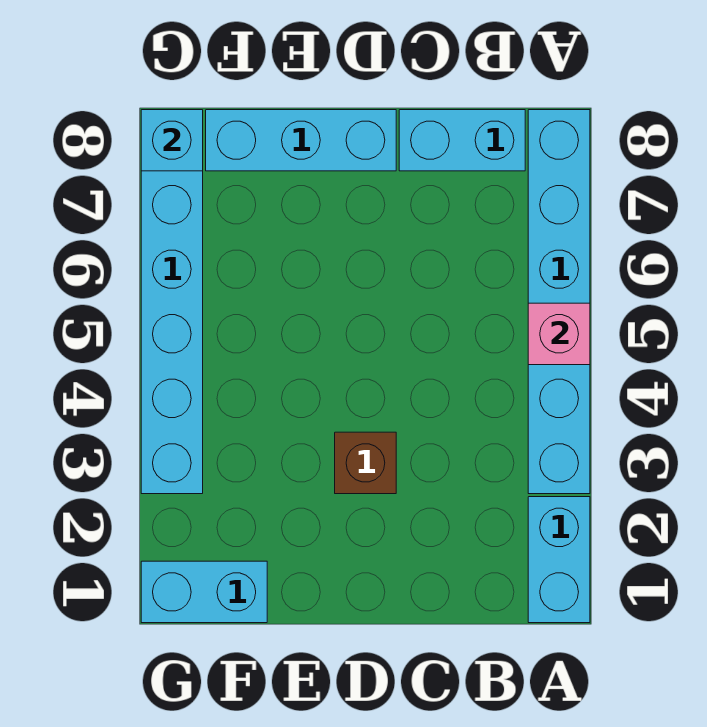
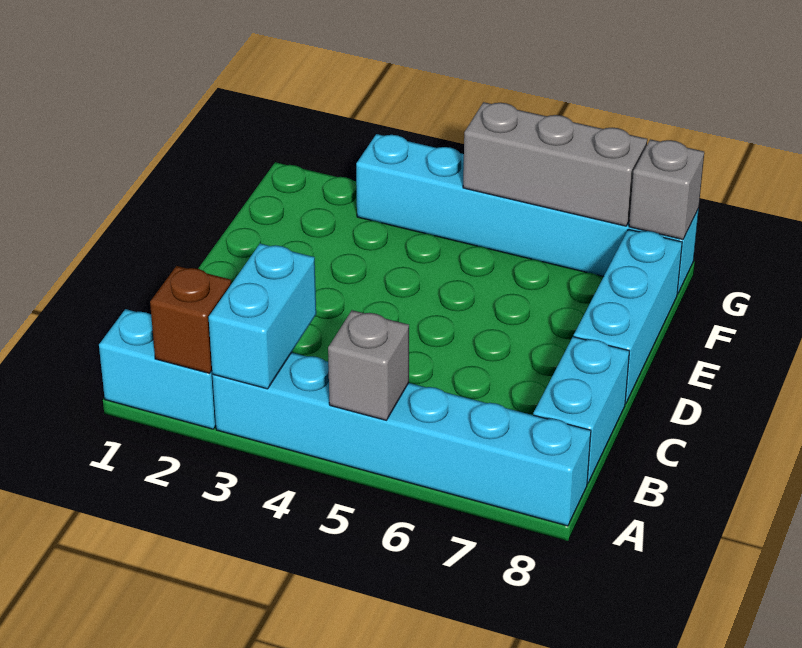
pink 1x1 brick [528,303,590,365] -> grey 1x1 brick [328,310,409,420]
brown 1x1 brick [335,432,396,494] -> brown 1x1 brick moved to [150,266,231,373]
cyan 1x2 brick [141,561,267,623] -> cyan 1x2 brick moved to [209,244,316,389]
none -> grey 1x3 brick [463,102,647,226]
cyan 1x1 brick [141,110,203,171] -> grey 1x1 brick [629,139,704,240]

